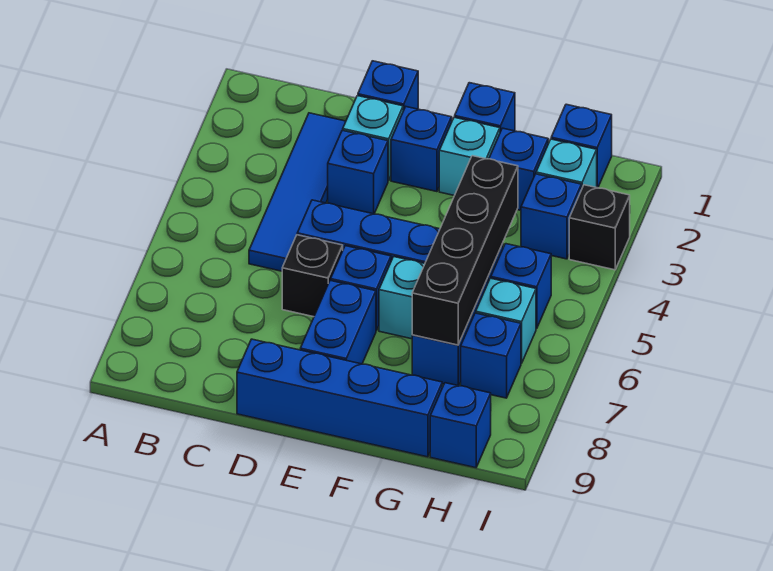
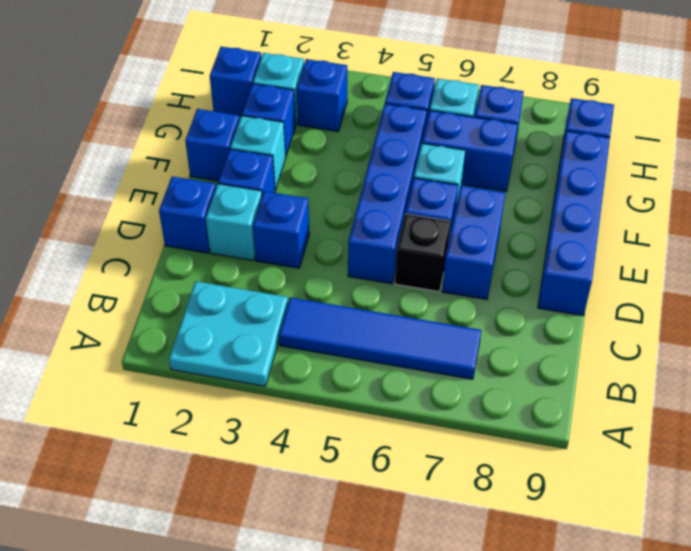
none -> cyan 2x2 plate [169,281,288,386]
blue 1x4 tile [249,113,346,271] -> blue 1x4 tile moved to [279,297,481,379]
blue 1x2 brick [300,280,376,364] -> blue 1x2 brick turned to [442,185,505,300]
black 1x4 brick [412,156,518,345] -> none
black 1x1 brick [569,185,630,270] -> none

